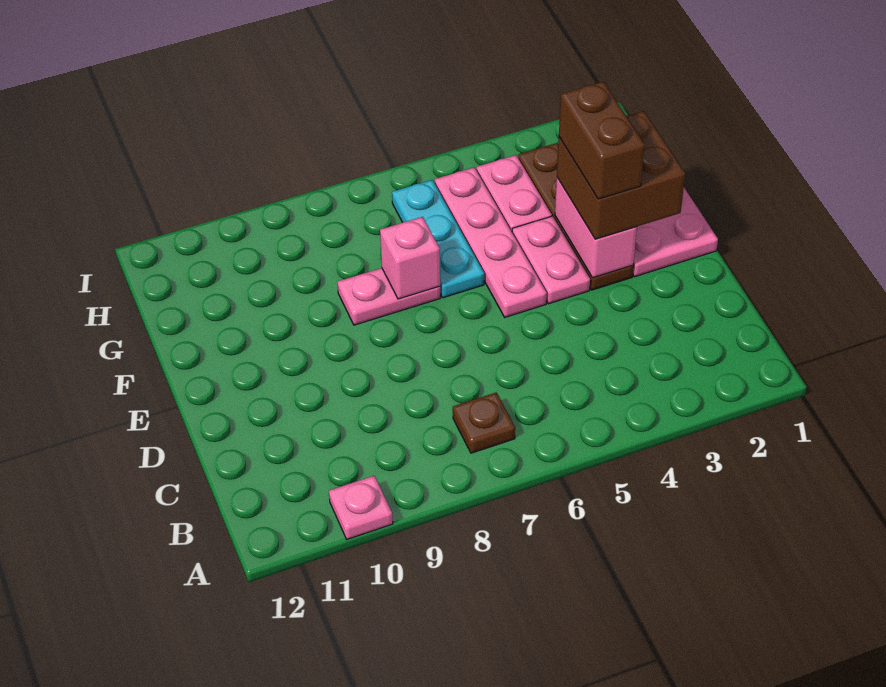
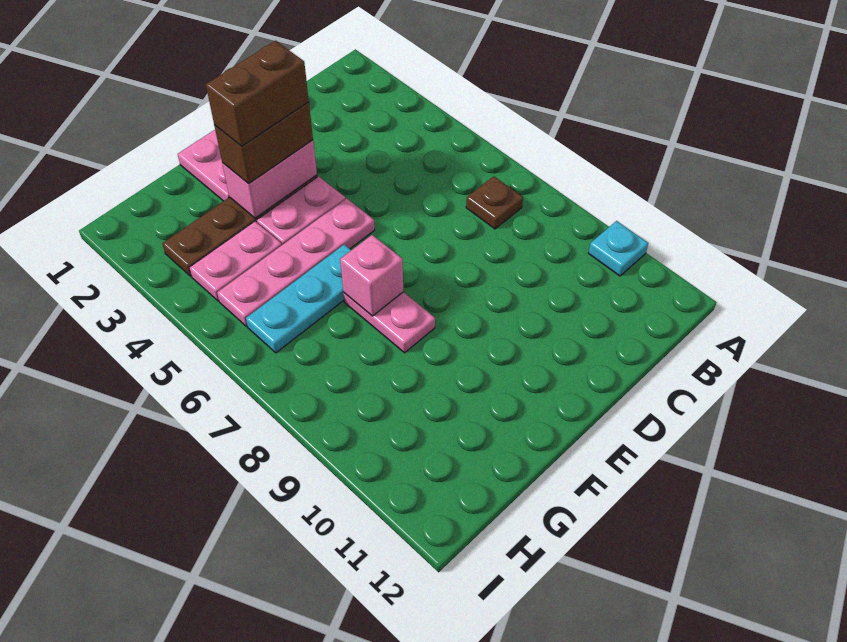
pink 1x1 plate [329,476,393,539] -> cyan 1x1 plate [589,221,648,276]
brown 2x2 brick [557,111,685,239] -> brown 1x2 brick [214,102,313,184]

